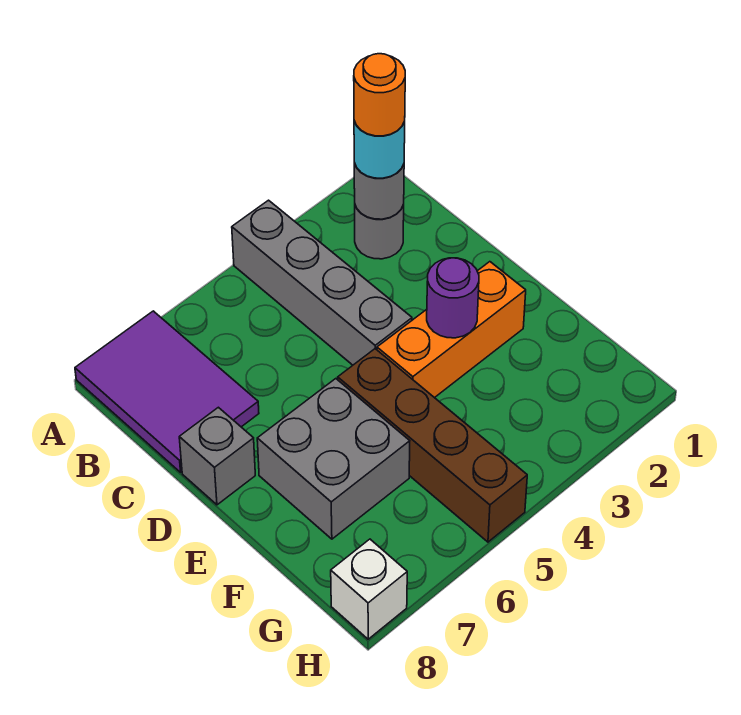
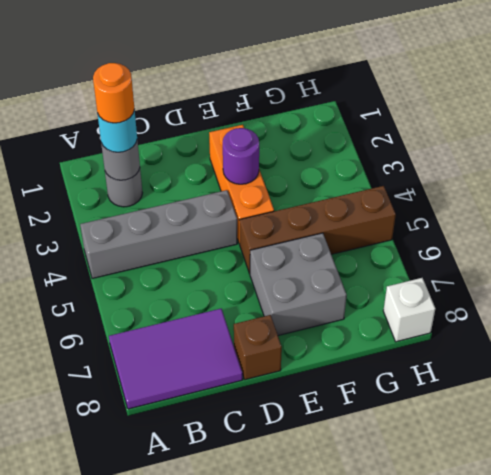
grey 1x1 brick [179,407,255,505] -> brown 1x1 brick [234,315,282,380]

